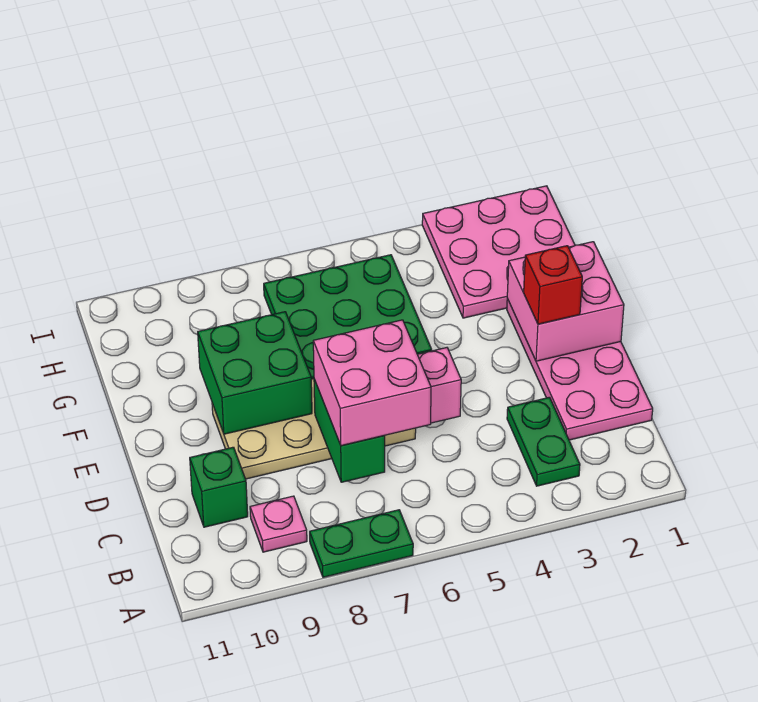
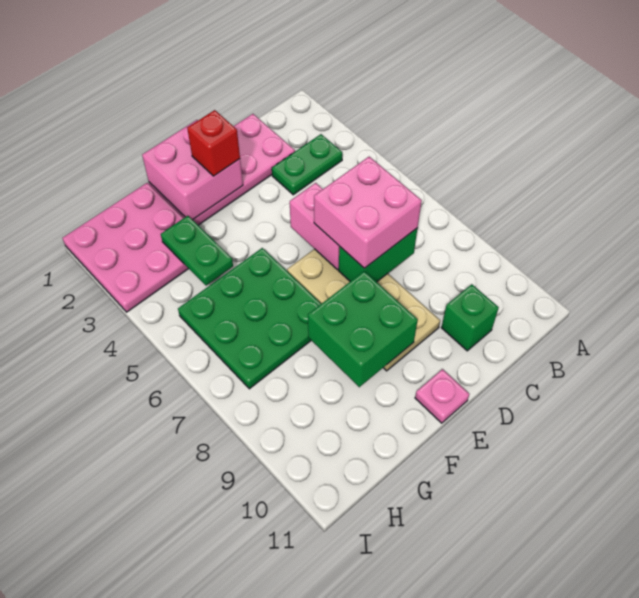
green 1x2 plate [310,510,413,577] -> green 1x2 plate moved to [161,216,233,286]
pink 1x1 plate [250,496,307,552] -> pink 1x1 plate moved to [415,369,469,423]

